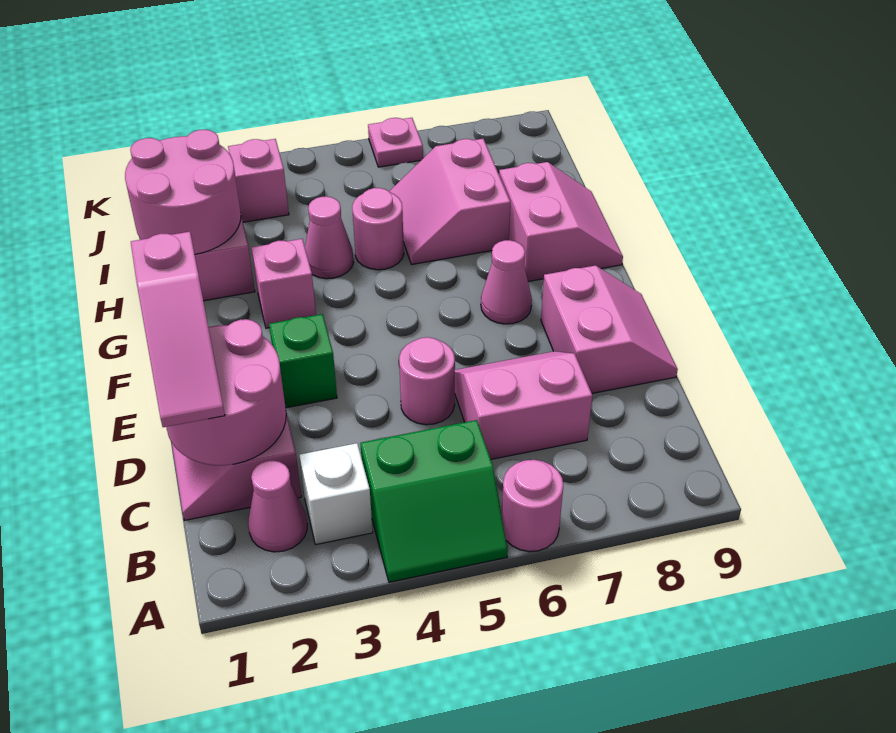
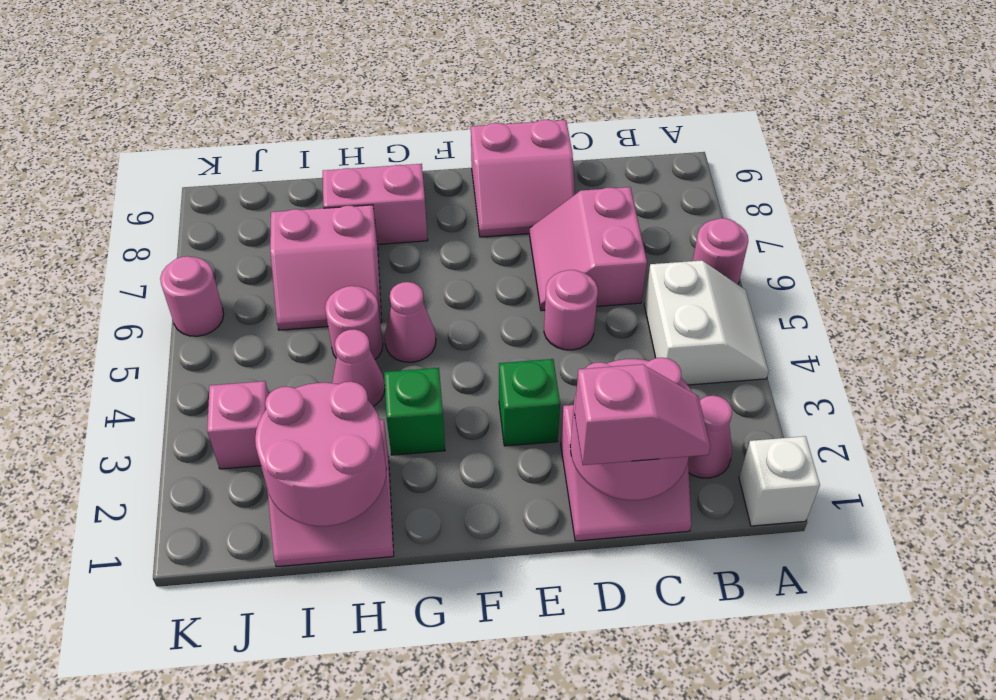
green 2x2 slope [360,420,508,582] -> white 2x2 slope [644,260,768,385]
white 1x1 brick [299,443,373,544] -> white 1x1 brick moved to [739,436,820,526]
pink 1x3 slope [131,232,225,427] -> pink 1x2 slope [575,364,710,465]
pink 2x2 slope [541,266,678,393] -> pink 2x2 slope turned to [471,120,575,237]
pink 1x1 cone [481,240,532,324] -> pink 1x1 cone moved to [385,282,436,362]
pink 1x1 brick [252,239,316,328] -> green 1x1 brick [384,368,445,455]
pink 1x1 plate [368,118,423,167] -> pink 1x1 round brick [160,256,224,336]

